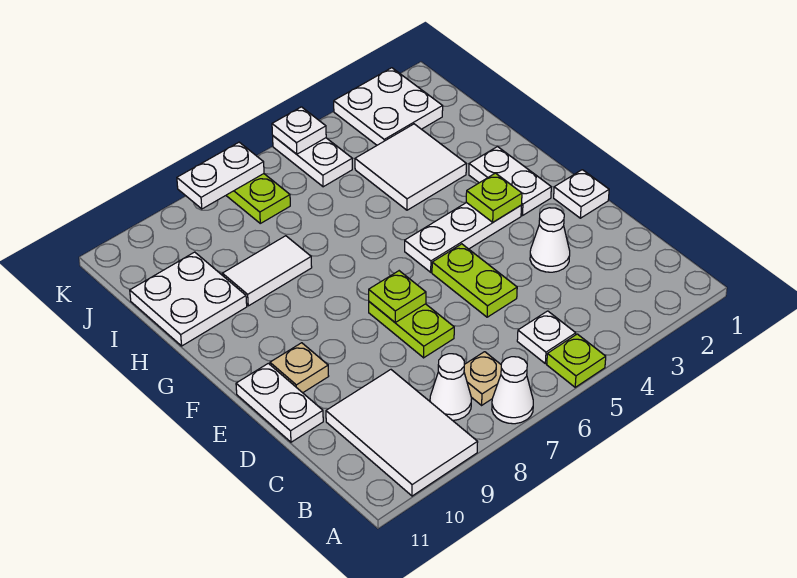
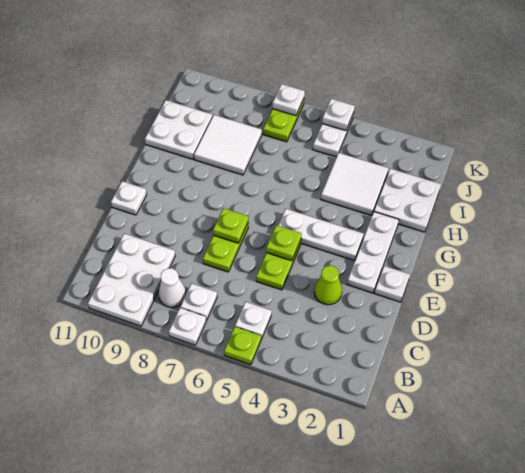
white 1x1 cone [492,357,533,424] -> white 1x1 plate [169,308,206,345]
white 2x3 tile [326,370,478,496] -> white 2x3 plate [88,234,175,326]
tan 1x1 plate [464,352,501,405] -> white 1x1 plate [180,283,217,320]
white 1x1 cone [530,208,570,272] -> lime 1x1 cone [314,265,342,305]
white 1x2 plate [236,363,323,442] -> white 1x1 plate [111,181,147,215]
tan 1x1 plate [270,343,329,393] -> none
white 1x2 plate [469,147,551,216] -> white 1x3 plate [347,212,399,293]
lime 1x1 plate [466,173,522,222] -> lime 1x1 plate moved to [266,225,301,261]
white 1x2 tile [222,236,312,306] -> white 2x2 tile [194,115,262,175]
white 2x2 plate [334,68,443,145] -> white 2x2 plate moved to [374,168,441,232]
white 1x2 plate [177,142,264,209] -> white 1x1 plate [273,84,305,116]

